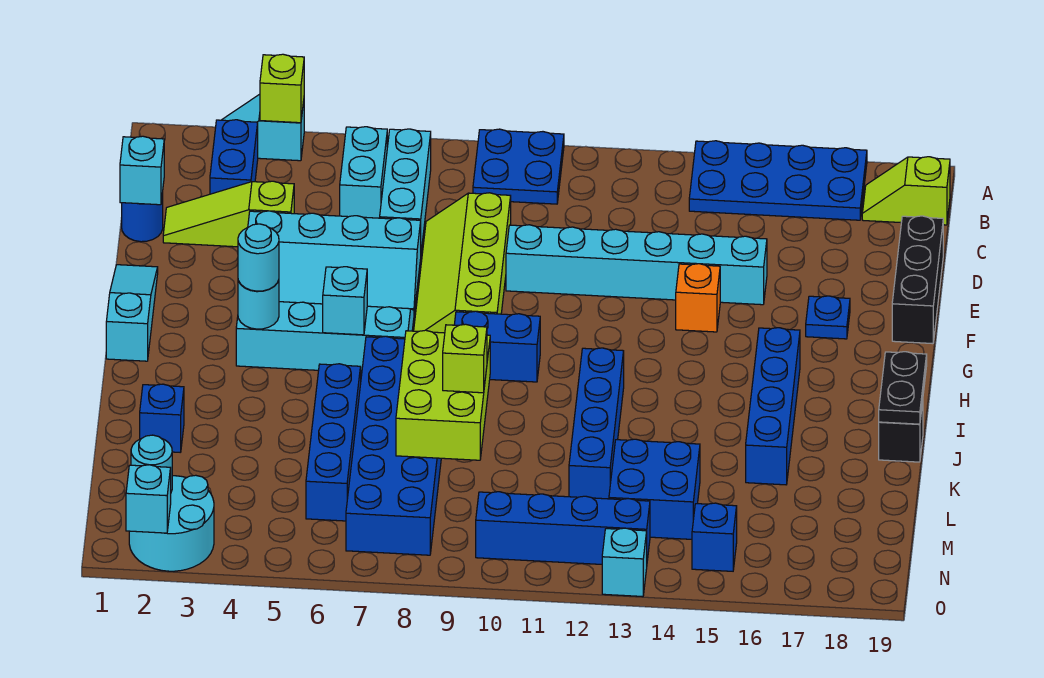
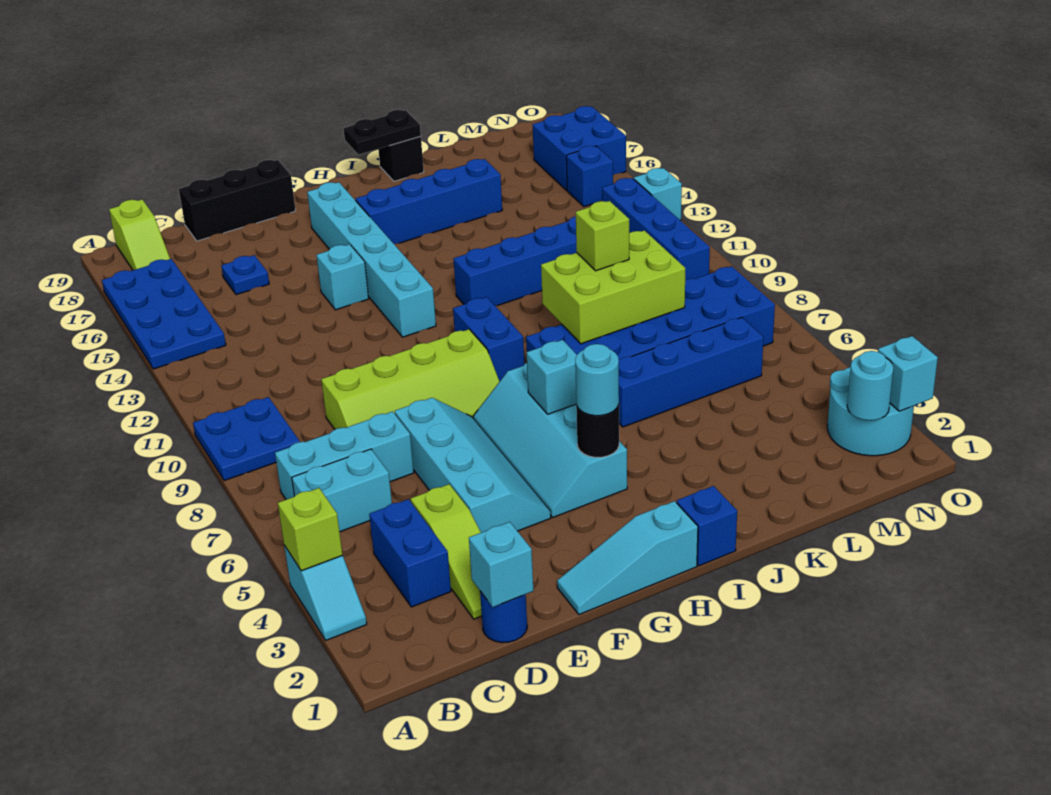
blue 1x2 brick [210,120,258,194] -> blue 1x2 brick turned to [369,499,451,607]
cyan 1x6 brick [506,225,767,305] -> cyan 1x6 brick moved to [307,182,436,337]
orange 1x1 brick [676,264,720,332] -> cyan 1x1 brick [317,244,369,310]
blue 1x1 plate [806,296,850,339] -> blue 1x1 plate moved to [221,255,269,295]
cyan 1x1 round brick [238,280,279,329] -> black 1x1 round brick [576,405,619,457]
blue 1x1 brick [140,384,184,452] -> blue 1x1 brick moved to [677,486,737,566]
blue 2x2 brick [609,439,700,539] -> blue 2x2 brick moved to [533,106,626,190]

